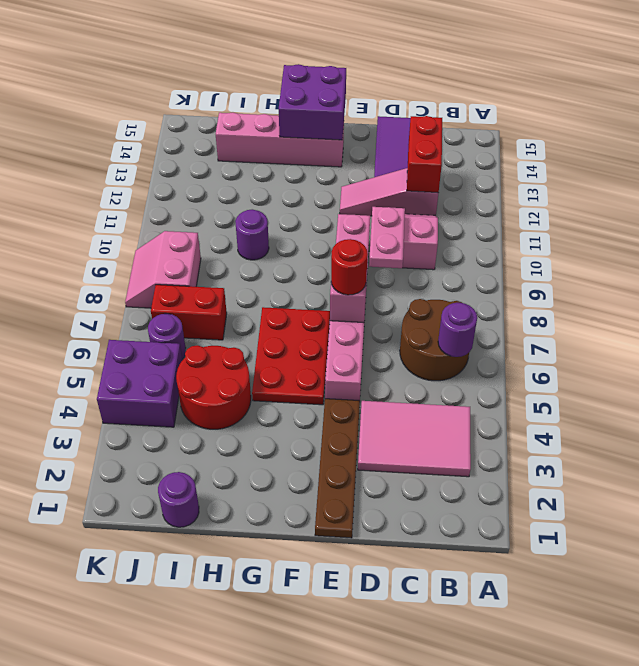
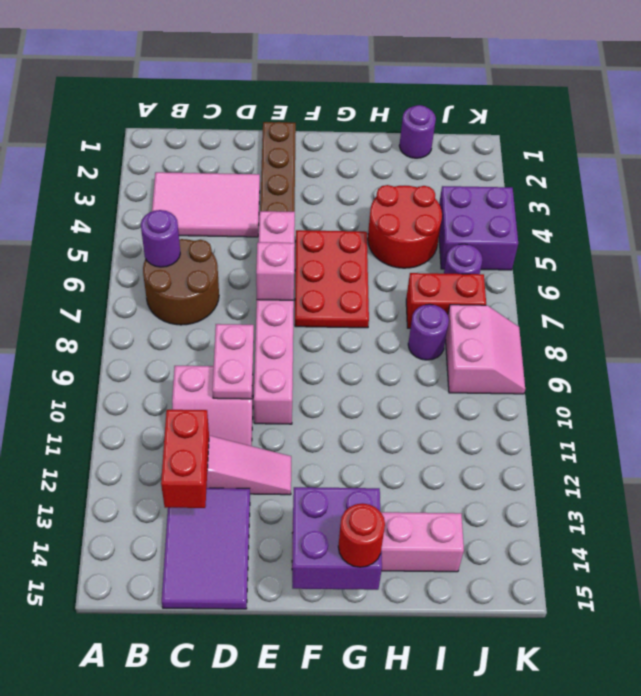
red 1x1 round brick [331,239,368,295] -> red 1x1 round brick moved to [338,503,385,567]
purple 1x1 round brick [235,209,269,260] -> purple 1x1 round brick moved to [408,304,449,360]

